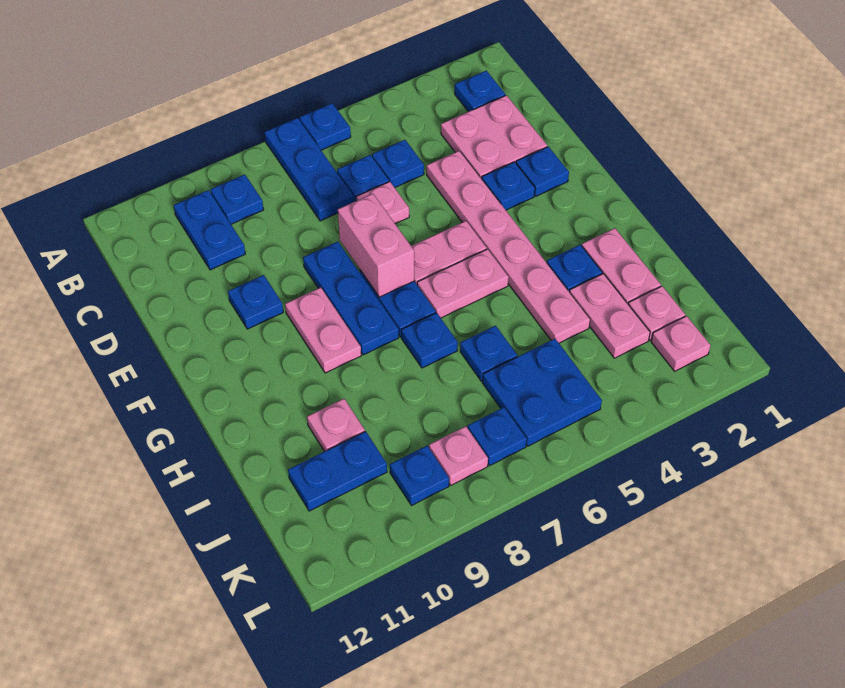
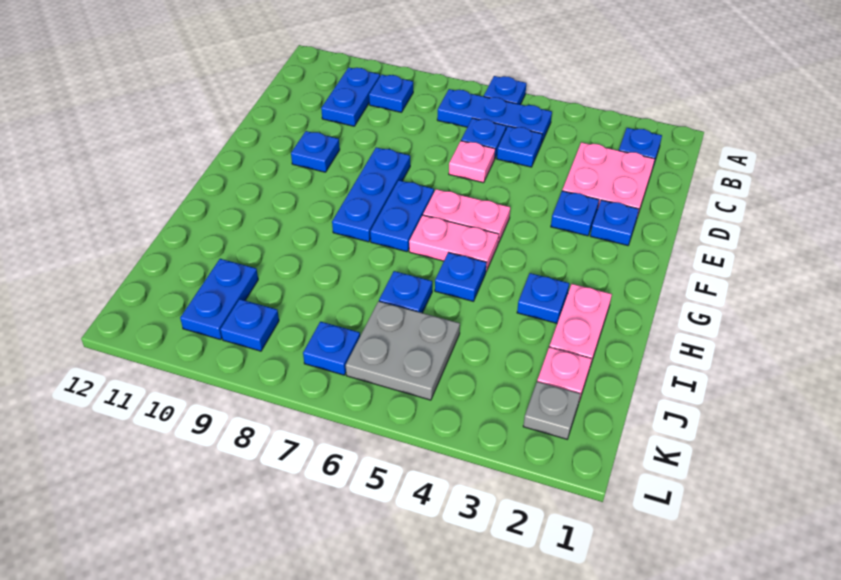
blue 1x3 plate [264,118,354,221] -> blue 1x3 plate turned to [437,89,552,144]
pink 1x6 plate [427,151,590,343] -> none
pink 1x2 brick [338,194,414,297] -> none
pink 1x2 plate [285,287,361,373] -> none
blue 1x1 plate [401,313,458,368] -> blue 1x1 plate moved to [435,252,486,301]
pink 1x2 plate [570,274,650,358] -> none
pink 1x1 plate [307,399,365,451] -> none
blue 2x2 plate [482,339,602,446] -> grey 2x2 plate [346,301,460,400]
blue 1x2 plate [288,431,387,511] -> blue 1x2 plate turned to [180,259,258,340]
pink 1x1 plate [651,316,710,371] -> grey 1x1 plate [523,382,581,439]
pink 1x1 plate [429,426,488,485] -> none

